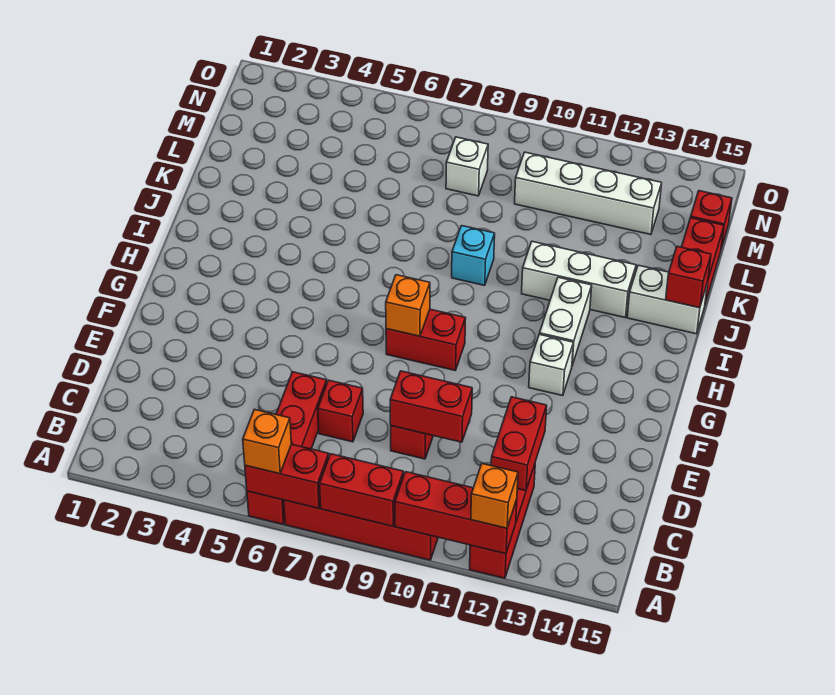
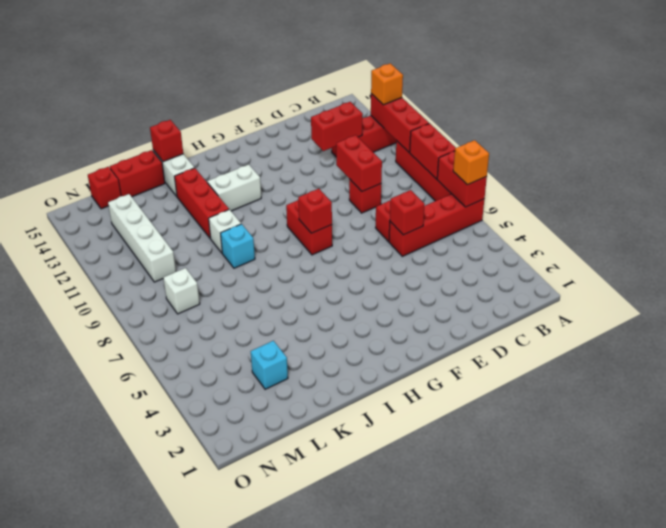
none -> red 1x1 brick [390,190,425,235]
orange 1x1 brick [386,275,430,336] -> red 1x1 brick [298,189,332,233]
white 1x1 brick [529,334,573,396] -> white 1x1 brick moved to [209,210,241,253]
white 1x3 brick [522,241,636,317] -> red 1x3 brick [175,168,229,239]
none -> cyan 1x1 brick [251,341,288,389]

